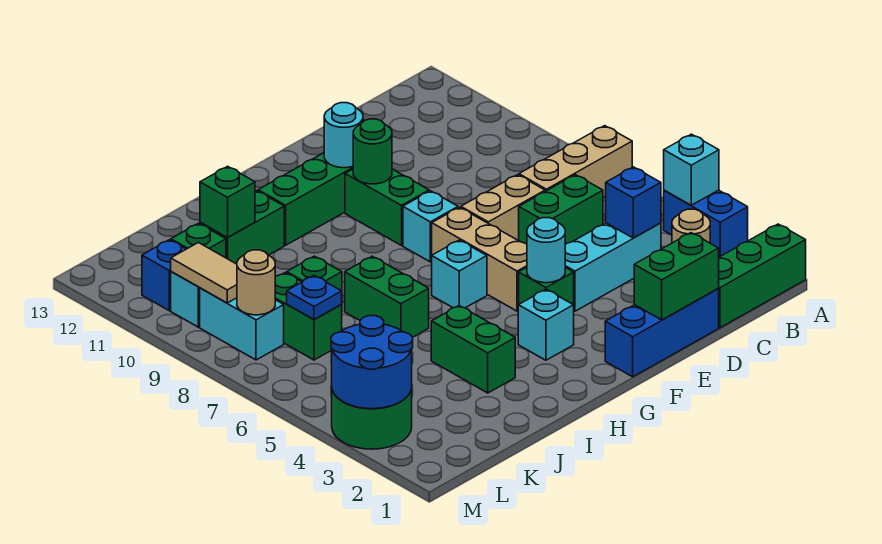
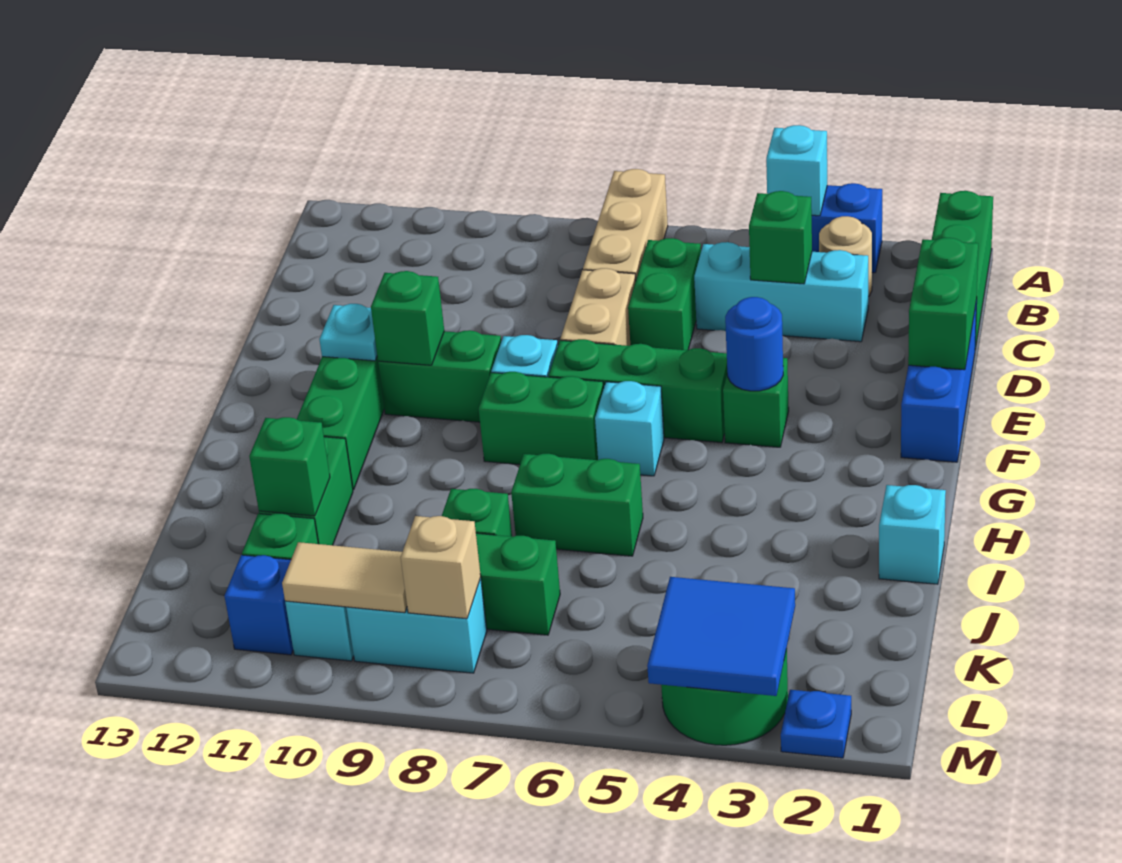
cyan 1x3 brick [565,223,661,311] -> cyan 1x3 brick turned to [694,242,868,342]
blue 1x1 brick [606,167,661,238] -> green 1x1 brick [749,191,812,284]
cyan 1x1 round brick [527,218,565,283] -> blue 1x1 round brick [725,297,783,391]
tan 1x3 brick [432,207,527,311] -> green 1x3 brick [549,339,727,443]
green 1x1 round brick [353,119,392,184] -> green 1x1 brick [371,271,444,365]
cyan 1x1 round brick [324,103,363,168] -> cyan 1x1 plate [319,304,377,361]
cyan 1x1 brick [518,289,574,360] -> cyan 1x1 brick moved to [879,485,946,584]
green 1x2 brick [431,306,515,393] -> green 1x2 brick moved to [479,372,604,464]
blue 1x1 plate [287,276,342,320] -> blue 1x1 plate moved to [781,690,851,758]
blue 2x2 round brick [331,316,413,409] -> blue 2x2 tile [647,577,795,696]
tan 1x1 round brick [237,250,275,315] -> tan 1x1 brick [401,516,481,619]

